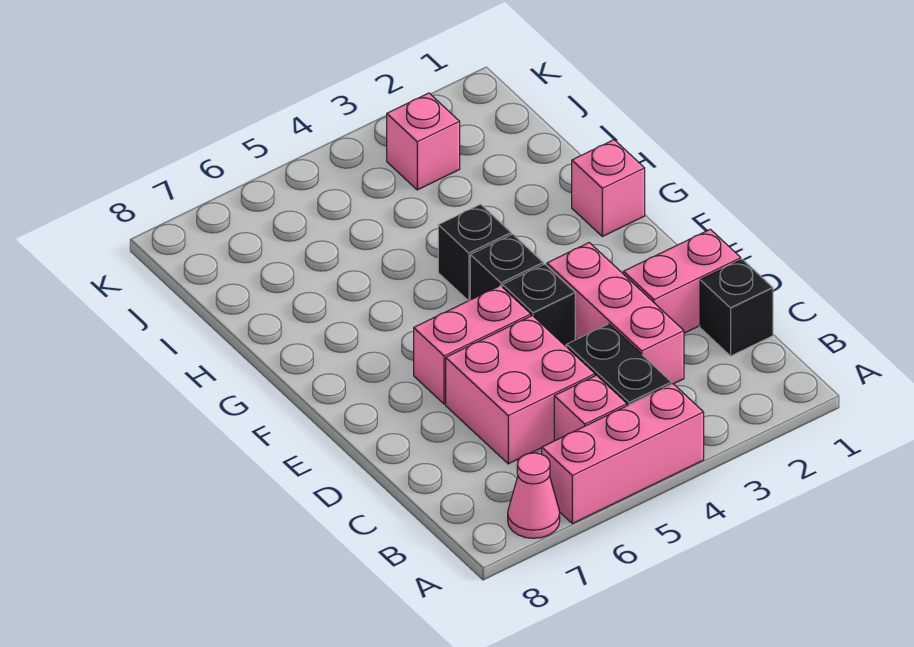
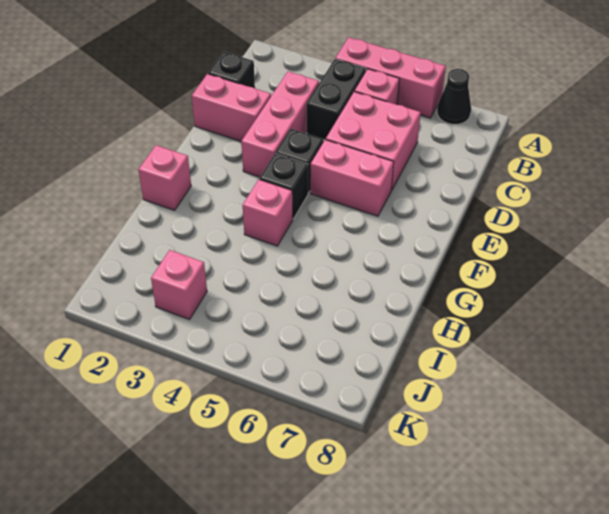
pink 1x1 cone [508,453,560,538] -> black 1x1 cone [437,69,471,125]
black 1x1 brick [438,204,511,301] -> pink 1x1 brick [243,179,293,246]

